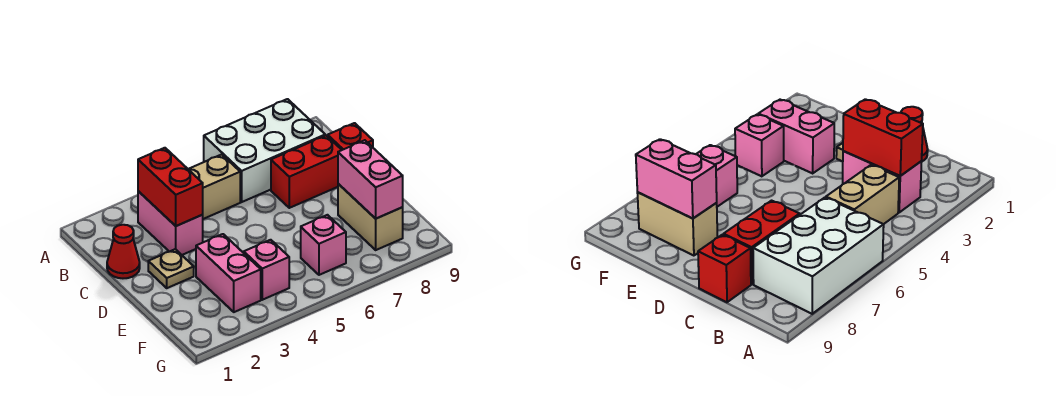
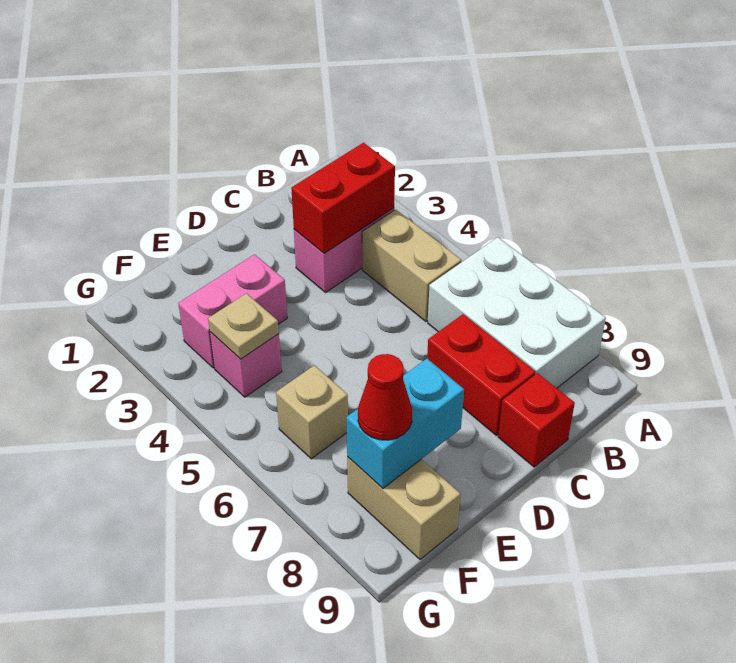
red 1x1 cone [107,225,140,278] -> red 1x1 cone moved to [358,354,412,440]
tan 1x1 plate [148,249,194,288] -> tan 1x1 plate moved to [208,293,279,359]
tan 1x2 brick [338,184,403,250] -> tan 1x2 brick turned to [347,457,461,559]
pink 1x2 brick [338,140,403,219] -> cyan 1x2 brick [346,359,464,488]
pink 1x1 brick [301,215,346,275] -> tan 1x1 brick [276,365,348,459]

